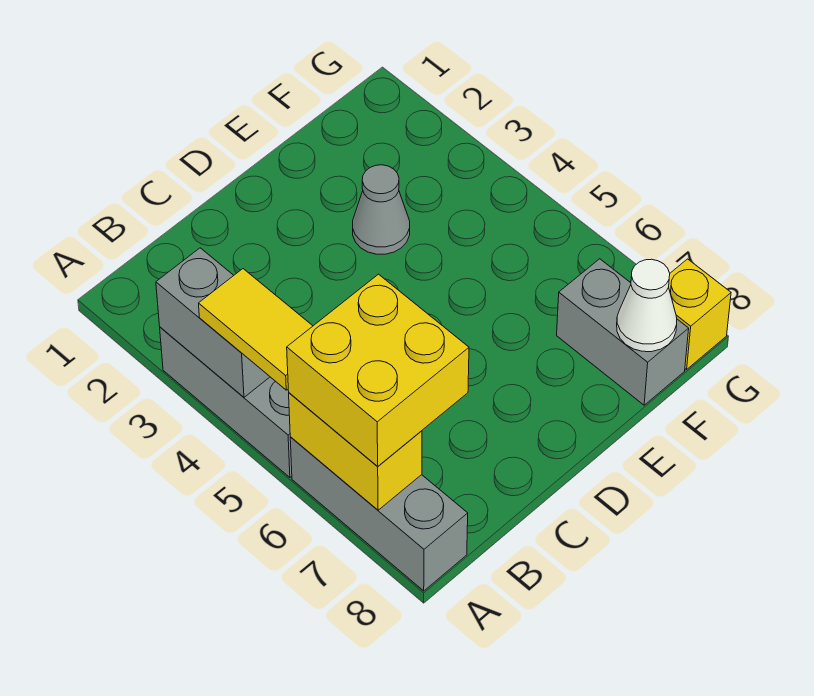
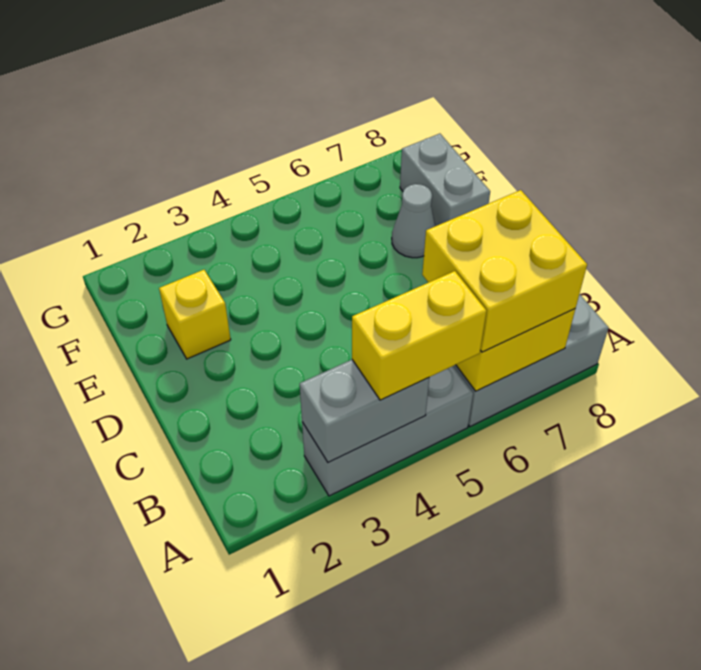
yellow 1x2 tile [199,269,312,390] -> yellow 1x2 brick [352,271,486,400]
grey 1x1 cone [353,165,410,254] -> grey 1x1 cone moved to [392,184,435,258]
grey 1x2 brick [557,259,689,405] -> grey 1x2 brick turned to [400,134,490,226]
white 1x1 cone [617,259,677,352] -> none
yellow 1x1 brick [669,259,731,369] -> yellow 1x1 brick moved to [159,270,231,359]

